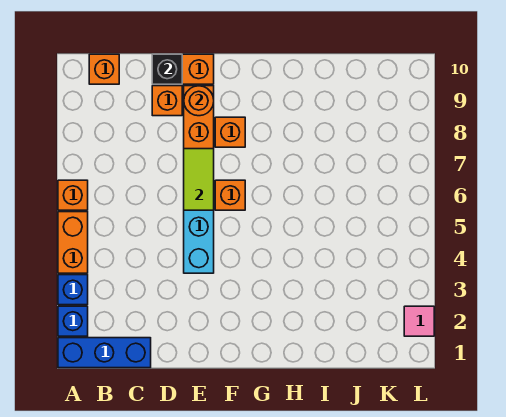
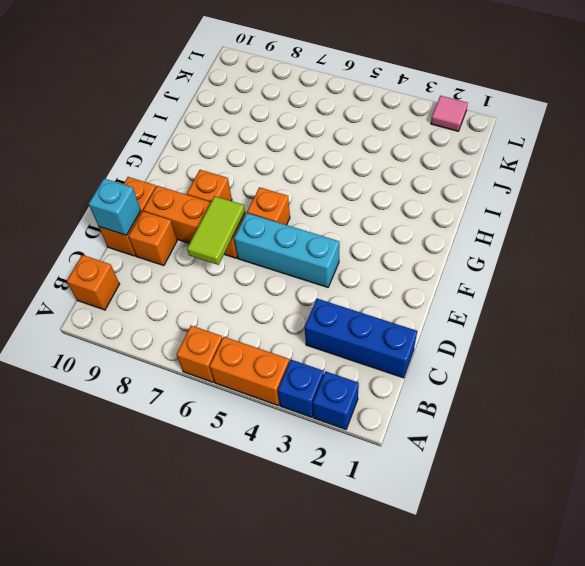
blue 1x3 brick [58,338,151,368] -> blue 1x3 brick turned to [305,299,417,378]
black 1x1 brick [152,54,182,84] -> cyan 1x1 brick [89,179,141,235]
lime 1x2 tile [184,149,214,210] -> lime 1x2 tile turned to [187,196,245,265]
orange 1x1 round brick [184,86,214,116] -> none

